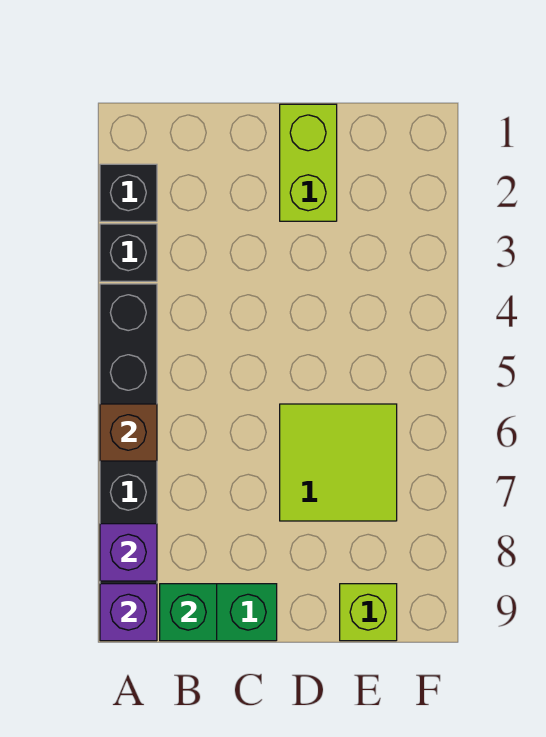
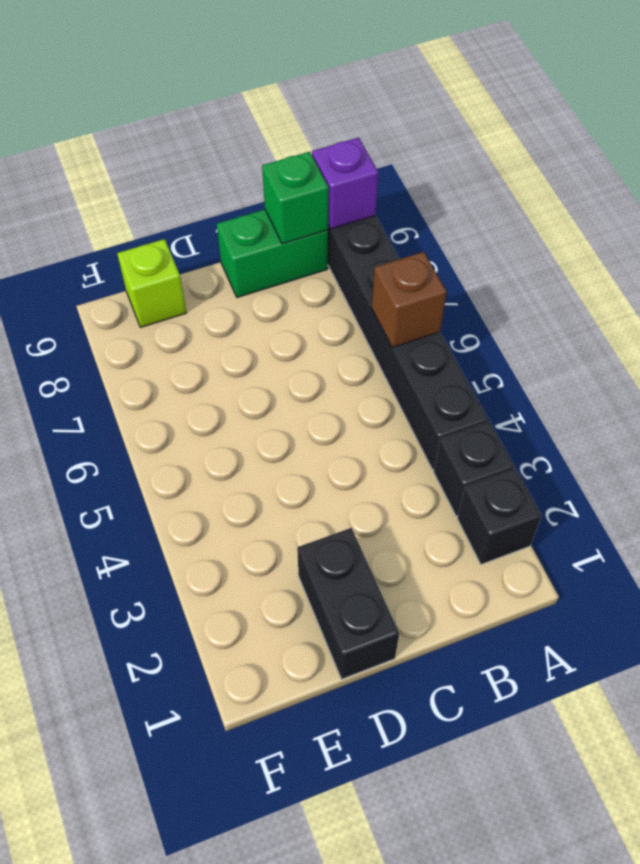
purple 1x1 brick [100,524,157,581] -> none
lime 1x2 brick [280,104,337,221] -> black 1x2 brick [297,528,399,679]
lime 2x2 tile [280,404,397,521] -> none

